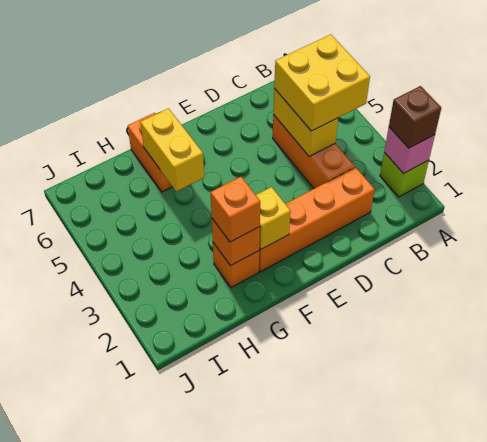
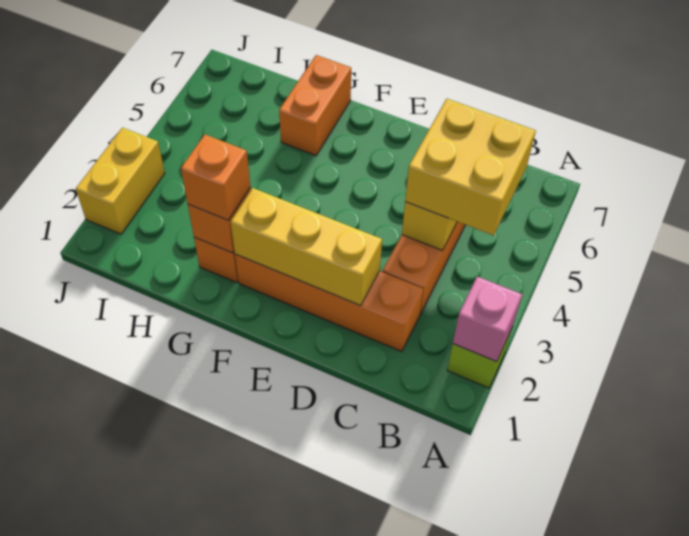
brown 1x1 brick [389,86,441,148] -> none
yellow 1x1 brick [256,187,291,249] -> yellow 1x3 brick [231,188,382,306]
yellow 1x2 brick [140,108,204,191] -> yellow 1x2 brick moved to [76,128,165,234]

